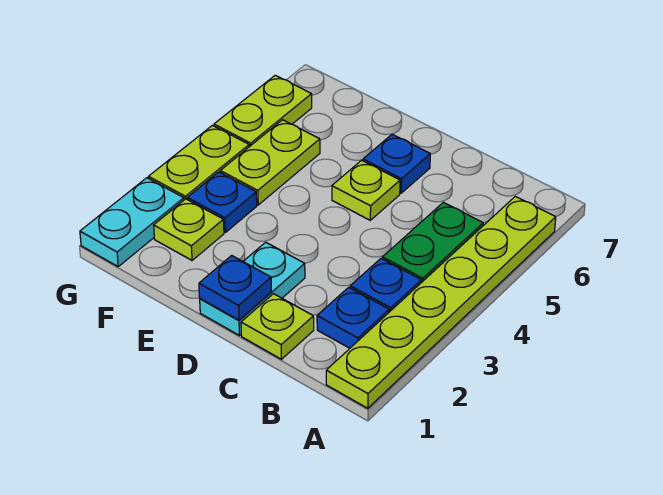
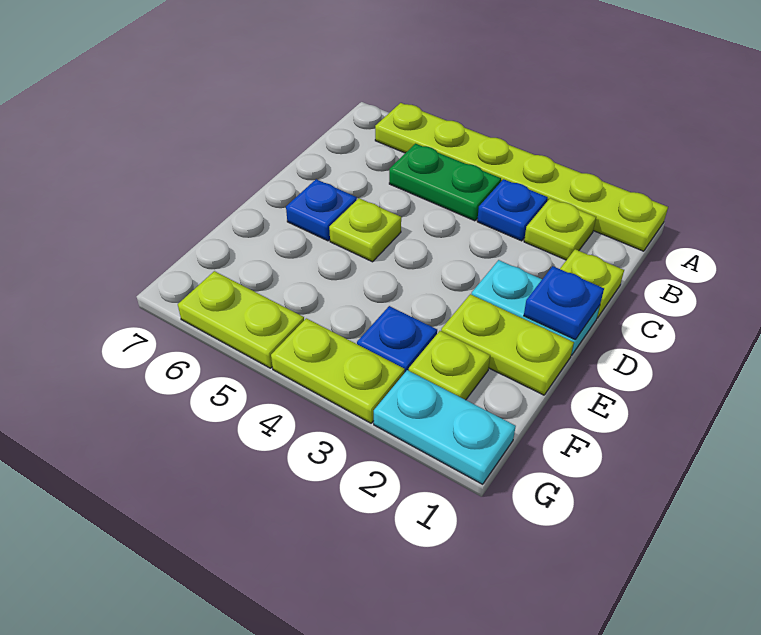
blue 1x1 plate [317,287,389,348] -> lime 1x1 plate [524,198,596,260]
lime 1x2 plate [220,120,320,205] -> lime 1x2 plate moved to [441,294,574,395]

